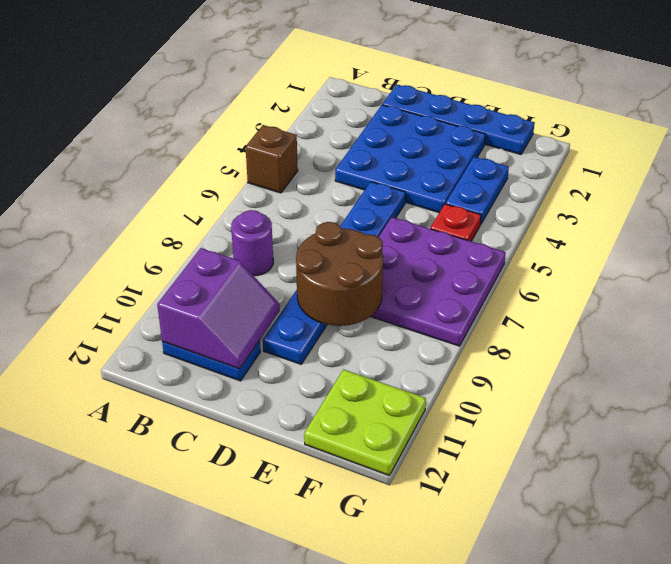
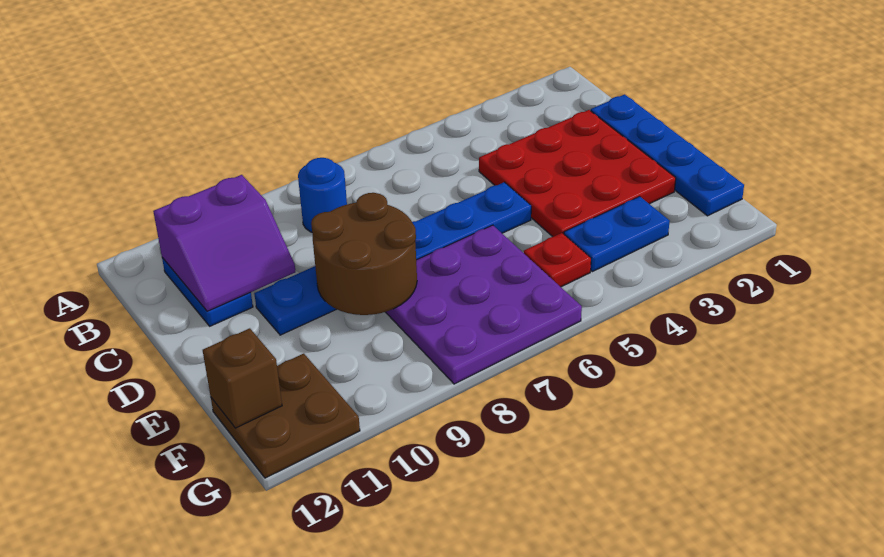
brown 1x1 brick [246,125,298,193] -> brown 1x1 brick moved to [203,328,282,428]
purple 1x1 round brick [231,210,273,276] -> blue 1x1 round brick [298,158,347,232]
blue 3x3 plate [335,105,486,213] -> red 3x3 plate [479,110,676,237]
lime 2x2 plate [304,370,426,476] -> brown 2x2 plate [211,354,360,478]

